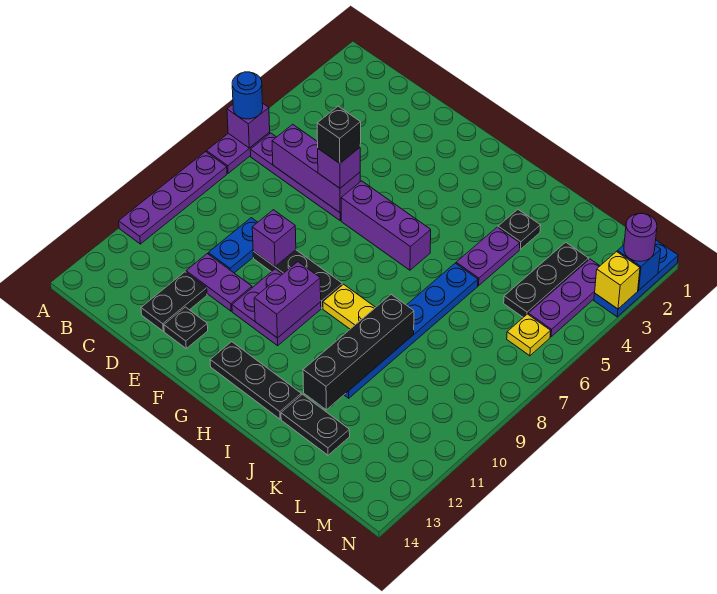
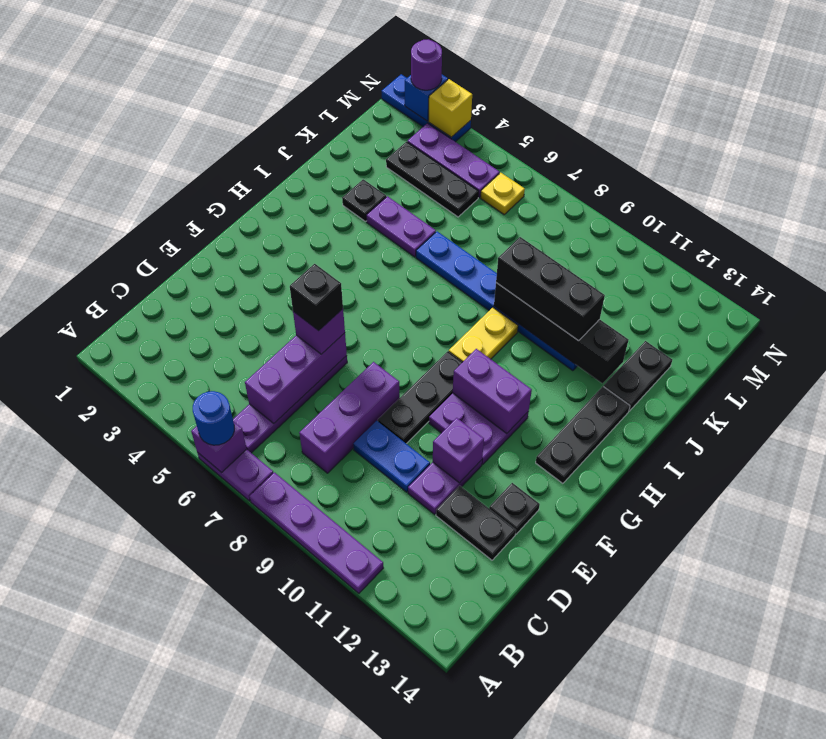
purple 1x1 brick [252,210,296,267] -> purple 1x1 brick moved to [433,418,484,483]
purple 1x3 brick [341,181,431,270] -> purple 1x3 brick moved to [299,362,400,473]
none -> black 1x3 brick [496,237,605,341]

